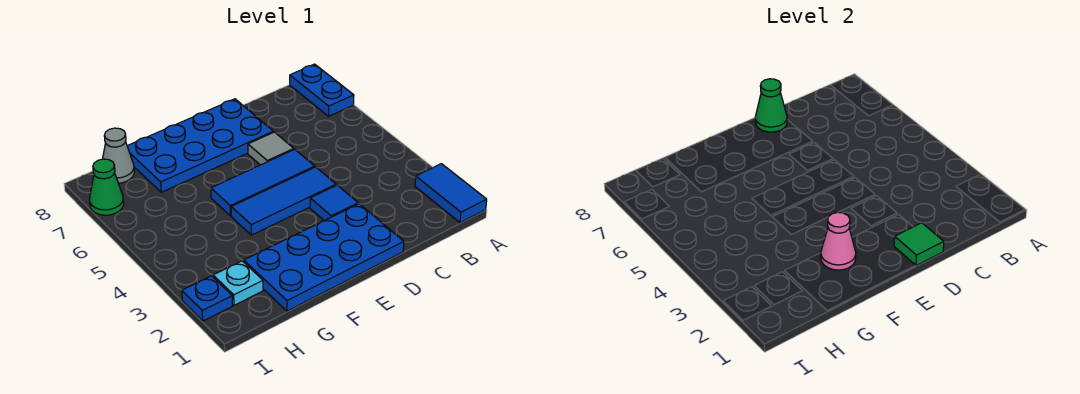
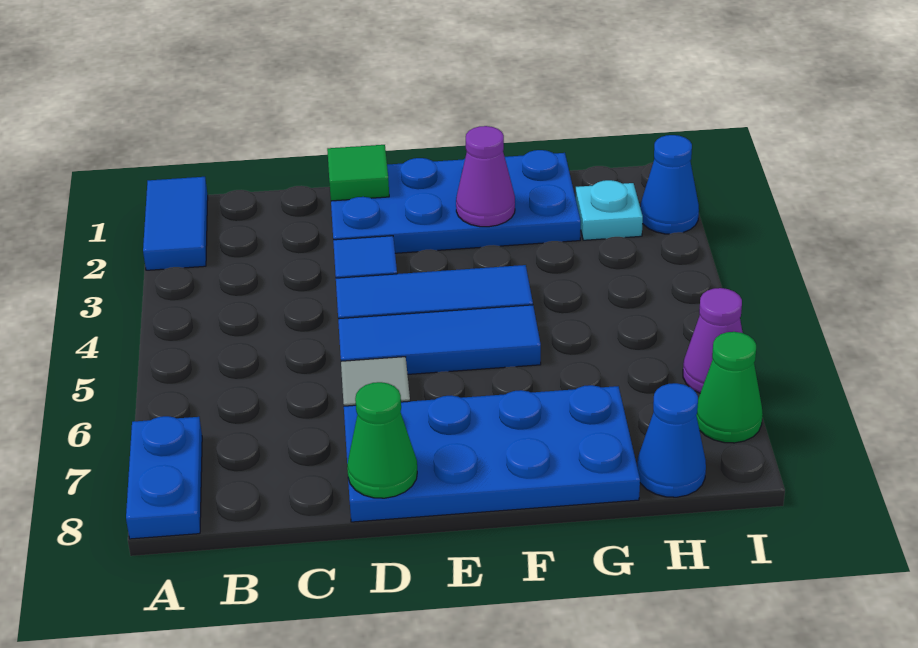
pink 1x1 cone [821,212,856,270] -> purple 1x1 cone [456,126,515,227]
grey 1x1 cone [103,128,134,183] -> blue 1x1 cone [637,383,706,497]
blue 1x1 plate [182,276,232,321] -> blue 1x1 cone [640,135,699,234]
none -> purple 1x1 cone [683,288,743,393]

